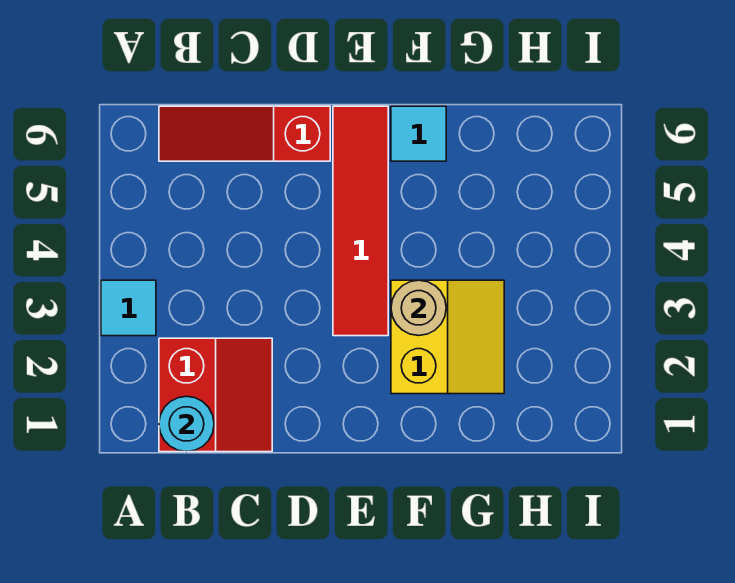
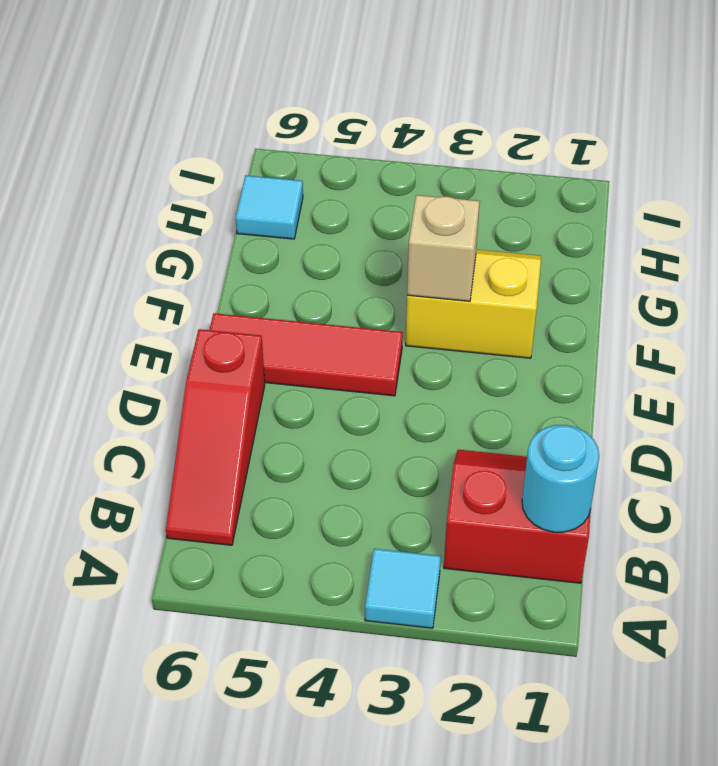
red 1x4 tile [333,106,388,336] -> red 1x3 tile [210,313,403,396]
tan 1x1 round brick [391,280,446,336] -> tan 1x1 brick [407,195,480,301]
cyan 1x1 tile [391,106,446,161] -> cyan 1x1 tile moved to [236,175,303,239]

